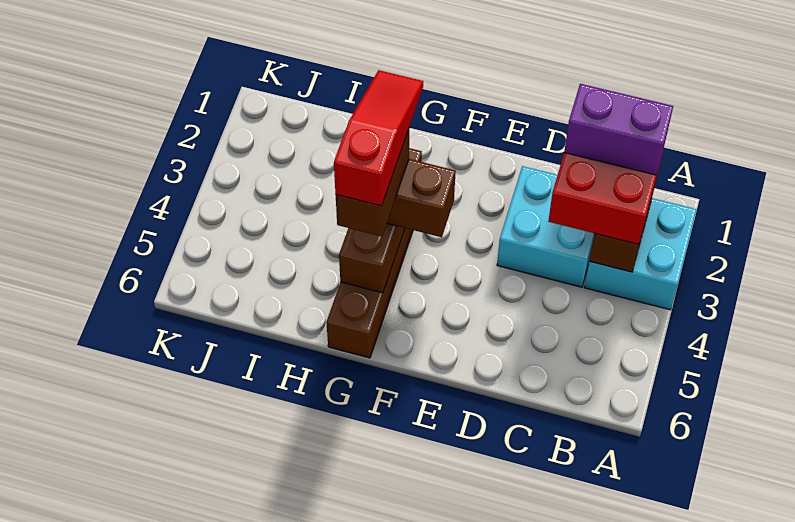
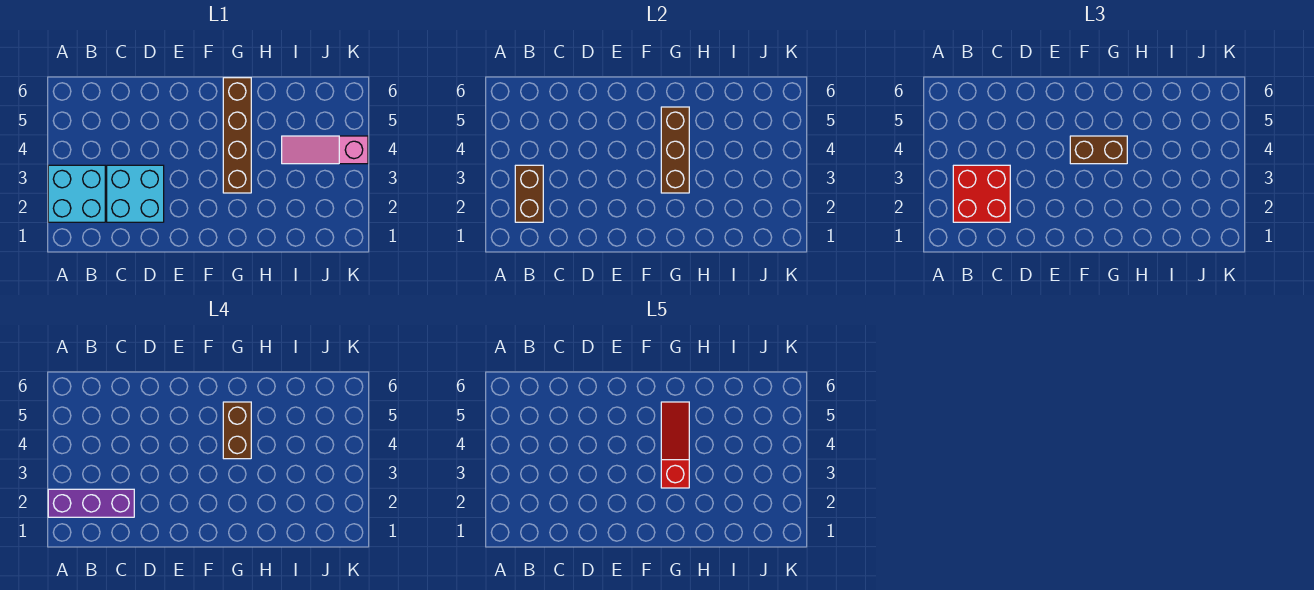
purple 1x2 brick [564,84,673,175] -> purple 1x3 brick [48,489,134,517]
red 1x3 slope [334,70,423,206] -> red 1x3 slope turned to [661,402,689,488]
none -> pink 1x3 slope [282,136,368,164]

